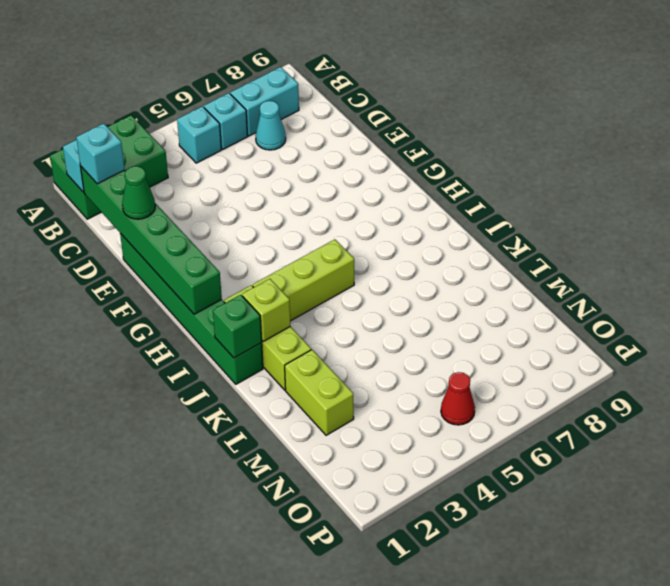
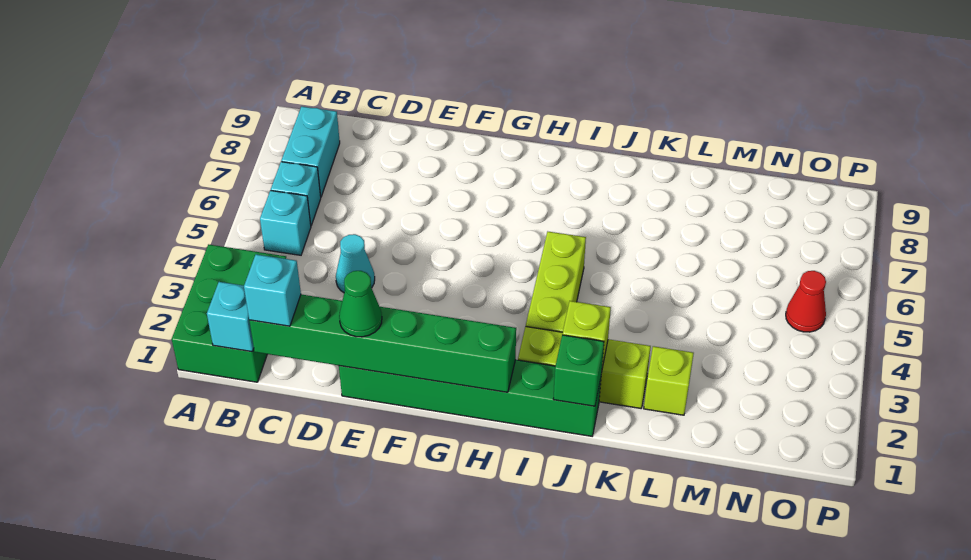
cyan 1x1 cone [255,101,286,150] -> cyan 1x1 cone moved to [336,234,375,292]
lime 1x2 brick [285,350,354,435] -> lime 1x1 brick [644,346,694,415]

